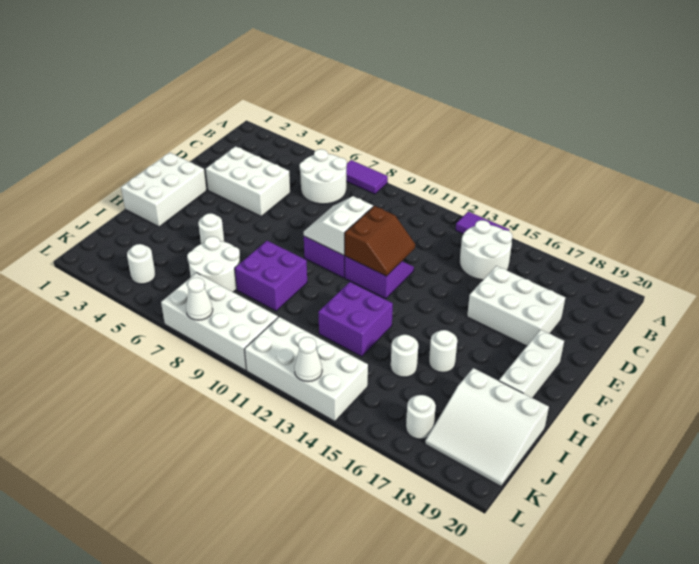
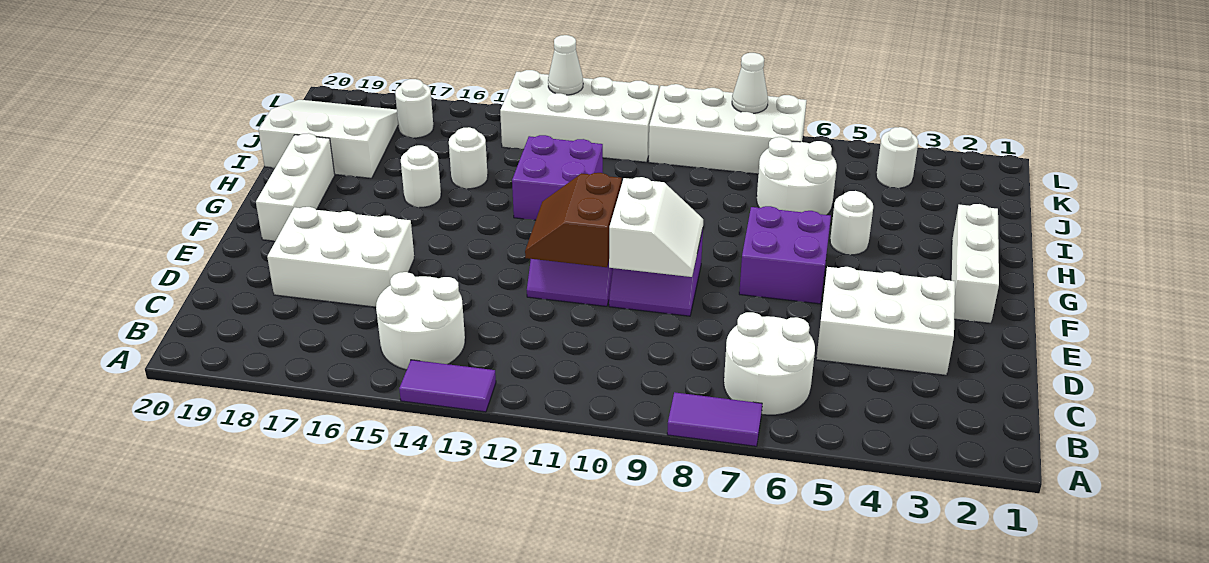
white 2x3 brick [121,153,207,227] -> white 1x3 brick [951,204,999,323]
purple 2x2 brick [235,241,307,311] -> purple 2x2 brick moved to [739,206,831,304]

